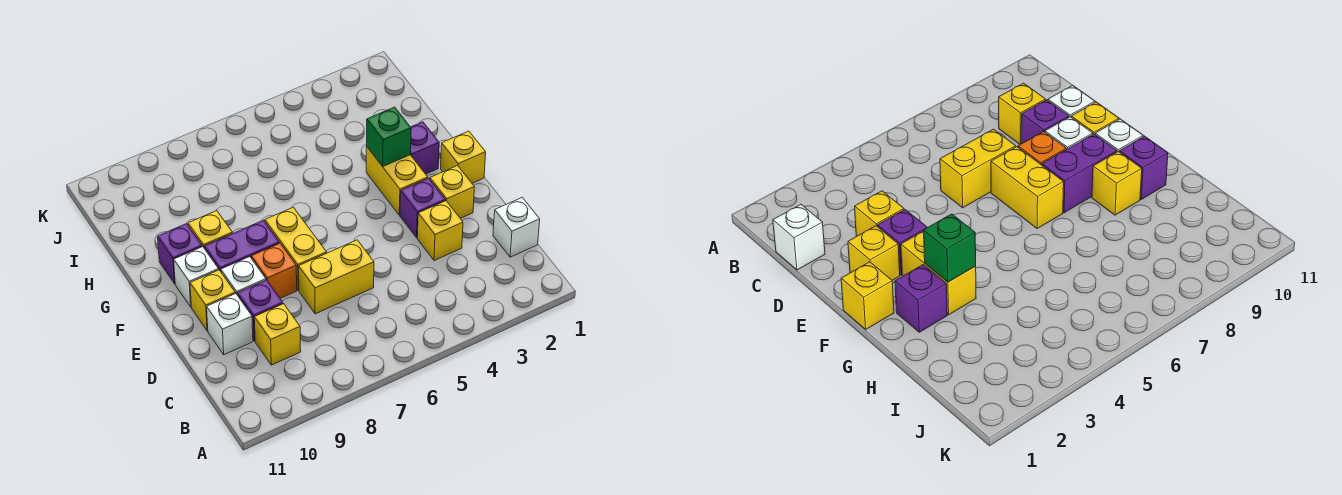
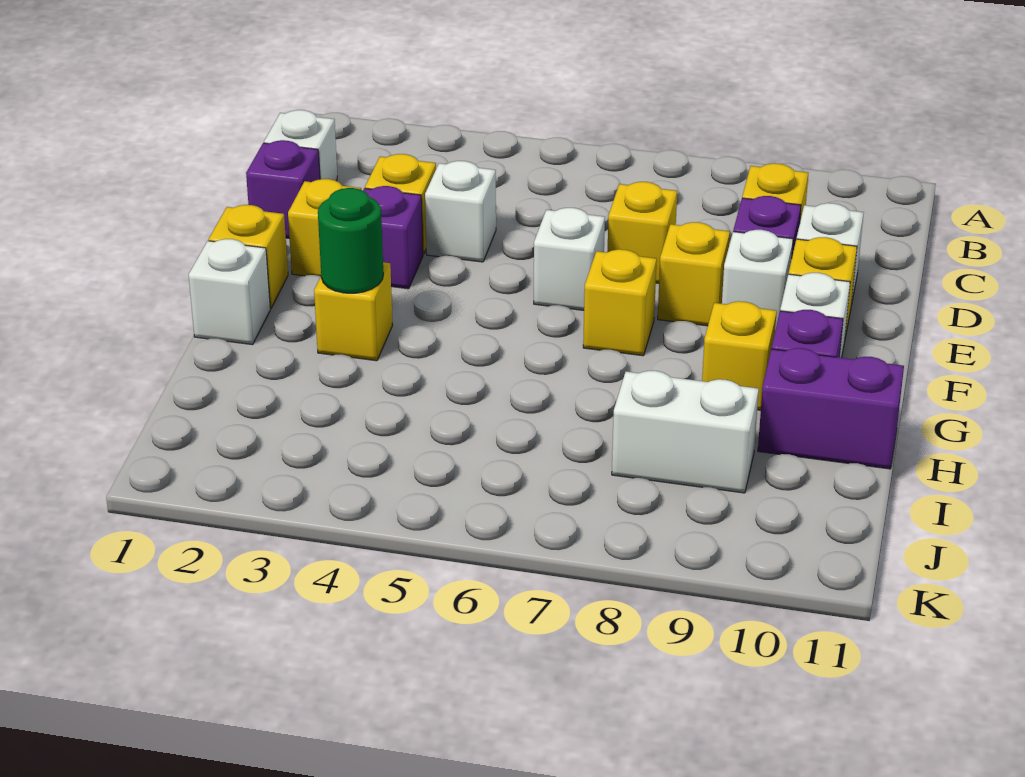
none -> white 1x1 brick [425,161,496,262]
yellow 1x2 brick [299,240,374,314] -> yellow 1x1 brick [607,182,677,283]
none -> white 1x1 brick [534,208,605,310]
yellow 1x2 brick [265,207,327,290] -> yellow 1x1 brick [583,249,657,356]
orange 1x1 brick [251,243,297,298] -> yellow 1x1 brick [658,222,730,326]
yellow 1x2 brick [366,146,428,215] -> yellow 1x1 brick [314,262,393,361]
purple 1x2 brick [204,220,279,271] -> purple 1x2 brick moved to [758,348,904,469]
none -> white 1x1 brick [189,239,270,345]
purple 1x1 brick [410,122,439,174] -> purple 1x1 brick moved to [246,140,320,239]
green 1x1 brick [367,107,411,166] -> green 1x1 round brick [318,188,383,293]
none -> white 1x2 brick [612,371,759,493]

